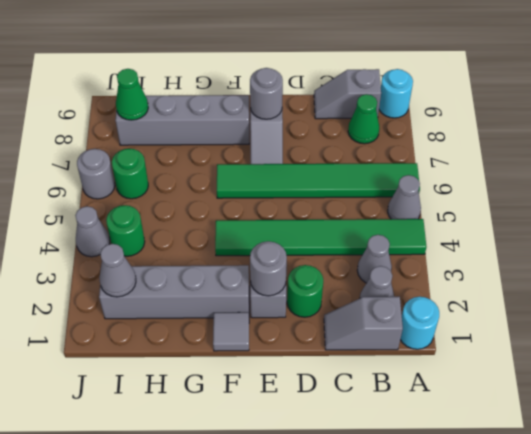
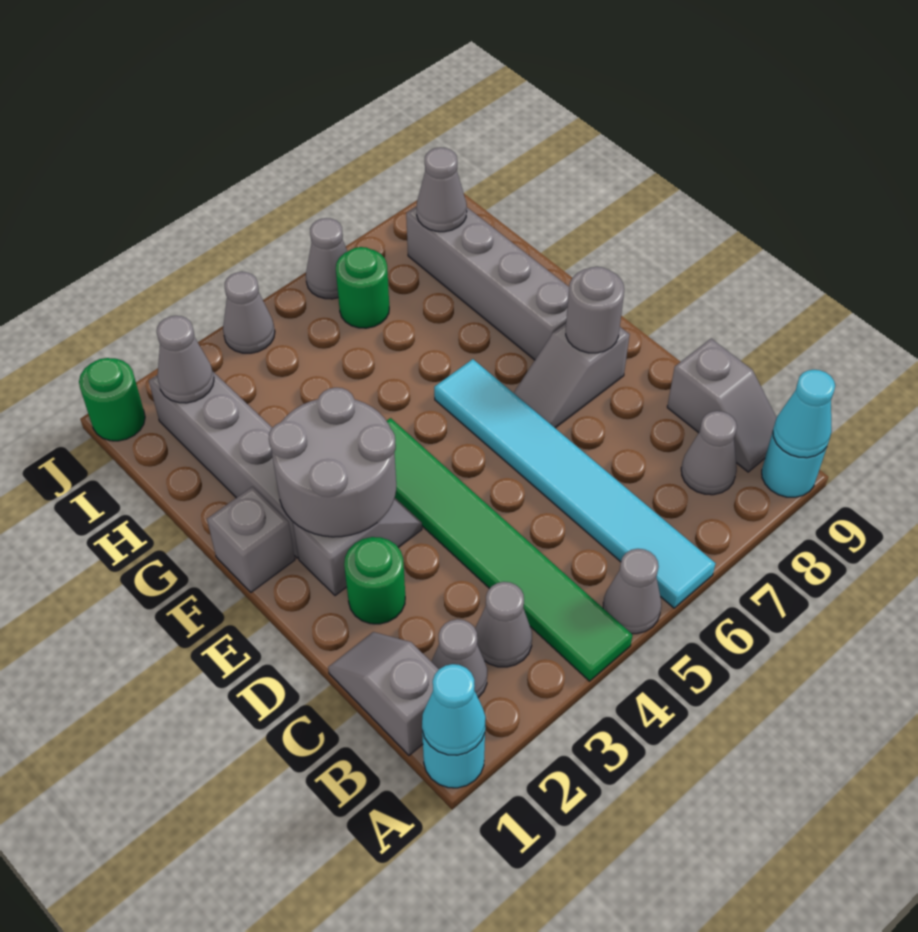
none -> cyan 1x1 cone [422,664,486,755]
green 1x6 tile [217,163,420,198] -> cyan 1x6 tile [434,359,716,608]
none -> cyan 1x1 cone [773,370,835,458]
green 1x1 cone [348,94,379,144] -> grey 1x1 cone [681,411,737,495]
grey 1x2 slope [314,69,381,119] -> grey 1x2 slope turned to [667,339,777,472]
grey 1x1 round brick [250,241,287,296] -> grey 2x2 round brick [269,388,396,537]
grey 1x1 tile [213,312,249,351] -> grey 1x1 brick [207,487,295,592]
green 1x1 round brick [106,205,145,256] -> green 1x1 round brick moved to [79,358,145,441]
green 1x1 cone [116,69,148,120] -> grey 1x1 cone [416,147,467,232]
grey 1x1 round brick [77,149,115,199] -> grey 1x1 cone [306,218,347,299]

